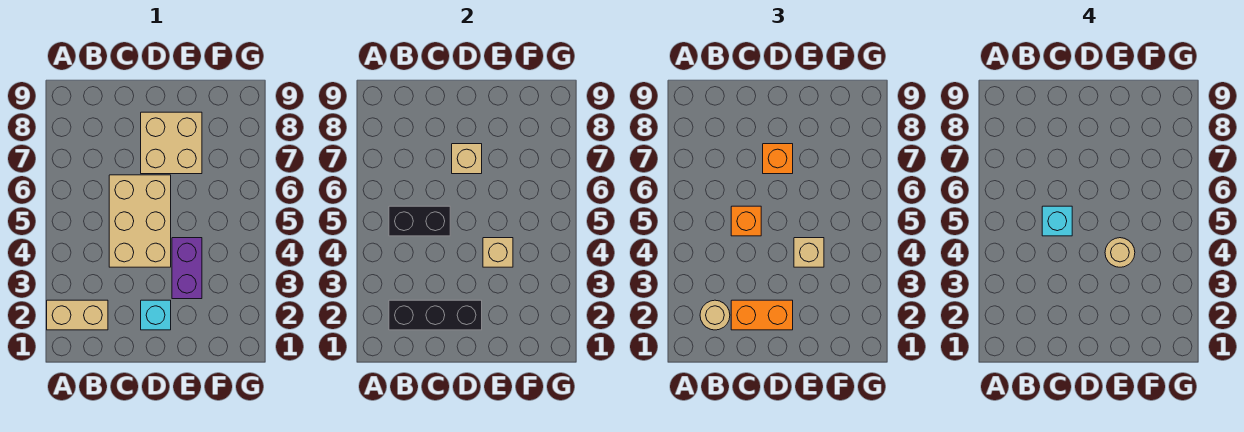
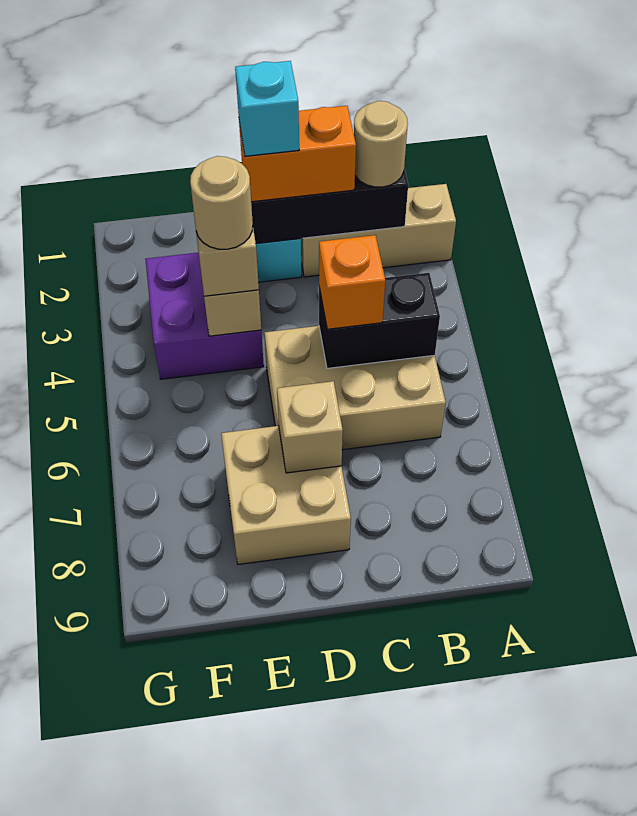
tan 1x2 brick [47,300,108,330] -> tan 1x3 brick [301,184,456,277]
tan 2x3 brick [109,175,171,267] -> tan 2x3 brick turned to [264,326,446,450]
cyan 1x1 brick [1042,206,1072,236] -> cyan 1x1 brick moved to [235,61,299,156]
orange 1x1 brick [763,144,793,174] -> none
purple 1x2 brick [172,238,202,299] -> purple 2x2 brick [145,253,264,379]

